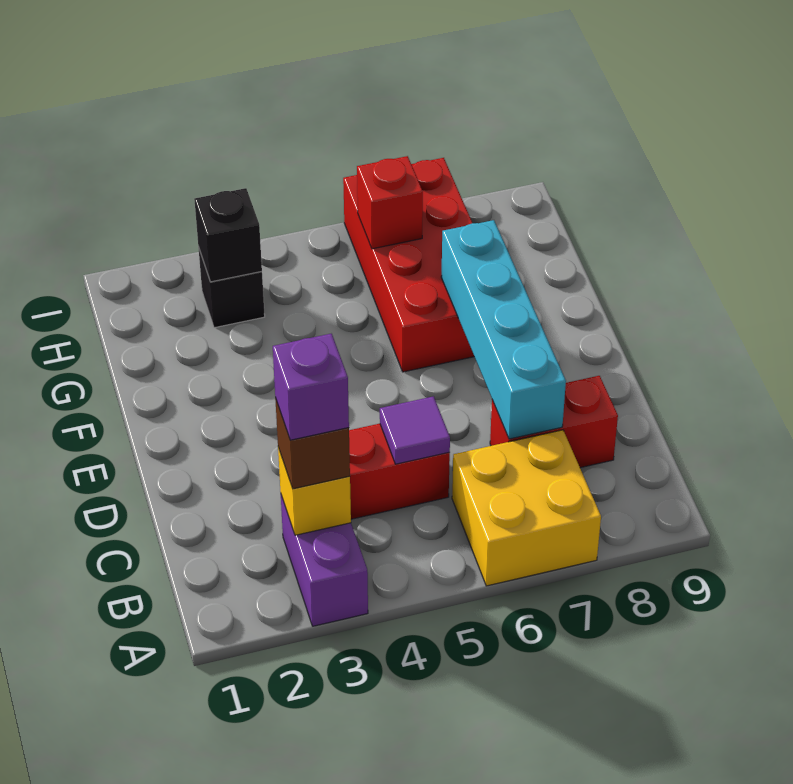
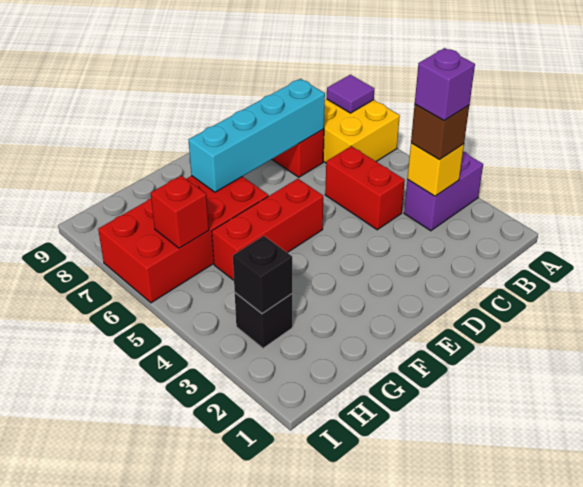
purple 1x1 tile [380,396,450,464] -> purple 1x1 tile moved to [327,75,374,113]
none -> red 1x3 brick [212,179,323,280]

